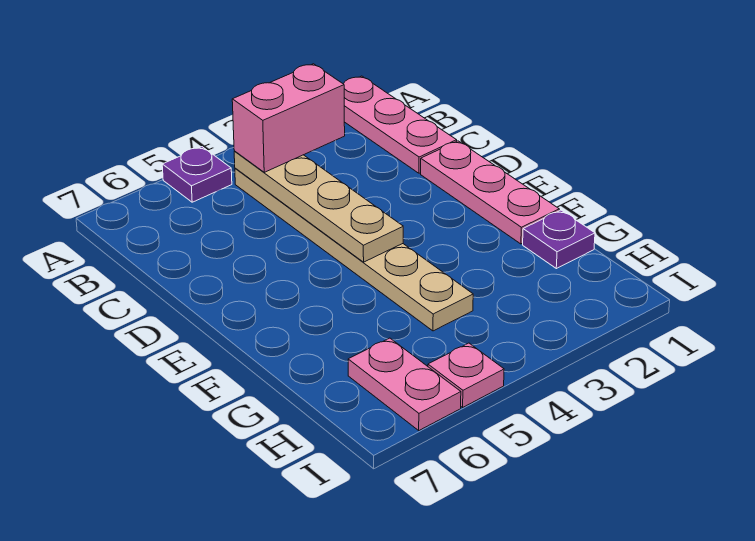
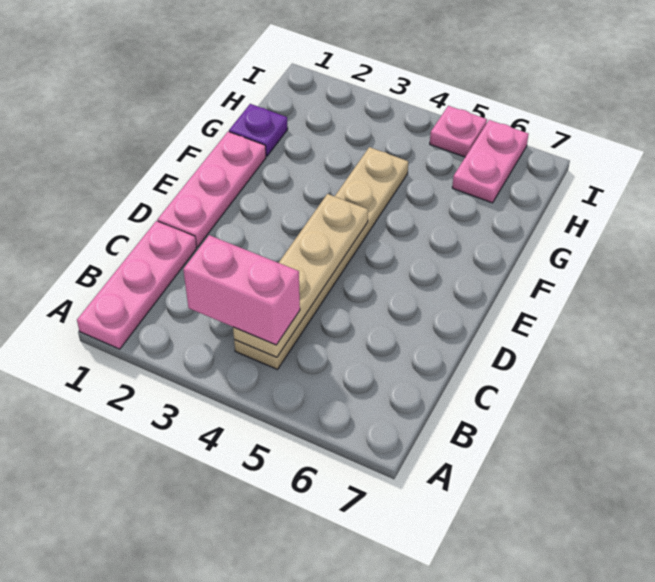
purple 1x1 plate [162,147,232,202] -> none

